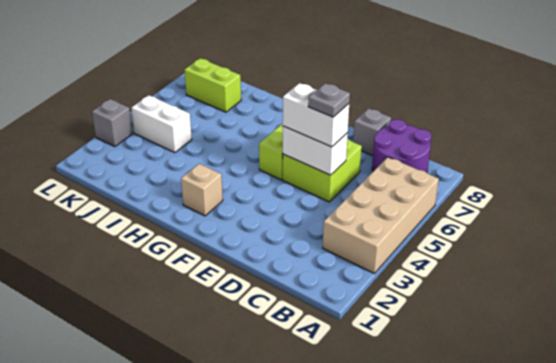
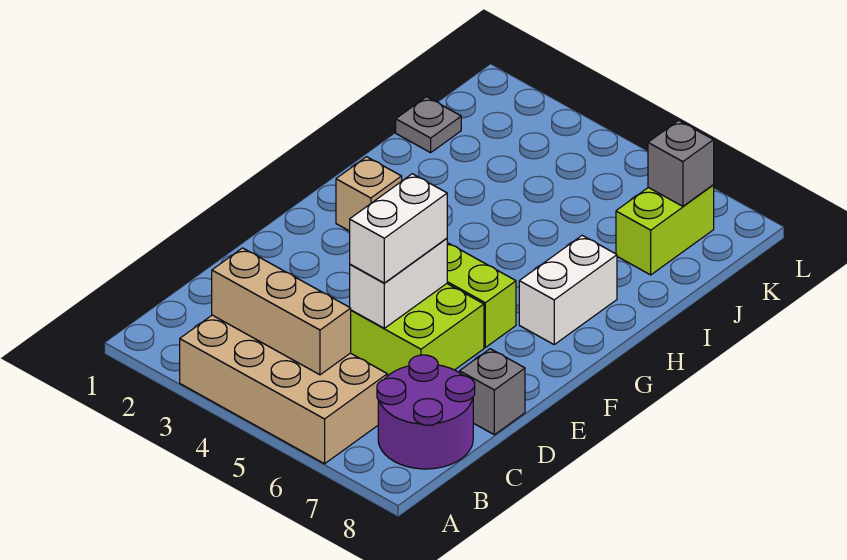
none -> tan 1x3 brick [212,248,351,375]
grey 1x1 plate [308,83,350,117] -> grey 1x1 plate moved to [396,97,461,153]
white 1x2 brick [131,95,192,153] -> white 1x2 brick moved to [519,235,617,344]
grey 1x1 brick [92,99,133,147] -> grey 1x1 brick moved to [648,120,714,206]

